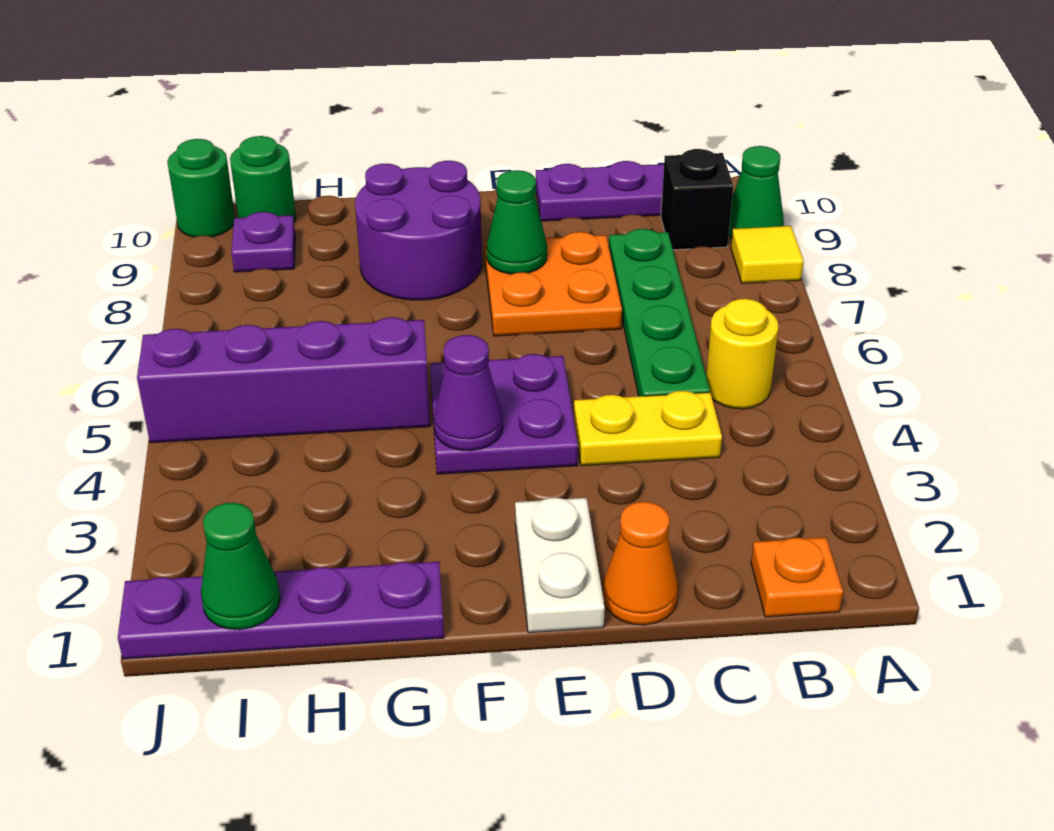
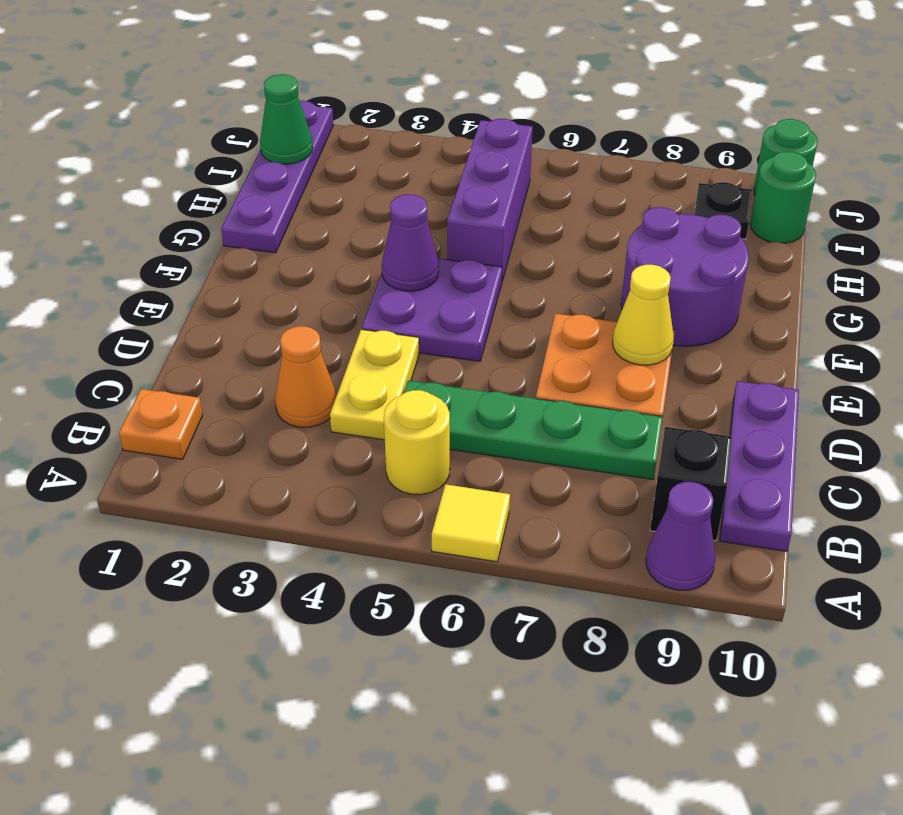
yellow 1x1 tile [731,226,804,283] -> yellow 1x1 tile moved to [432,484,510,562]
green 1x1 cone [729,146,784,238] -> purple 1x1 cone [646,482,715,590]
orange 1x1 cone [603,502,678,625] -> orange 1x1 cone moved to [275,326,336,427]
white 1x2 plate [515,498,605,633] -> none
green 1x1 cone [486,170,547,274] -> yellow 1x1 cone [613,265,674,365]
purple 1x4 brick [137,317,430,443] -> purple 1x3 brick [447,119,533,281]
purple 1x1 plate [231,212,295,272] -> black 1x1 plate [694,182,752,239]

